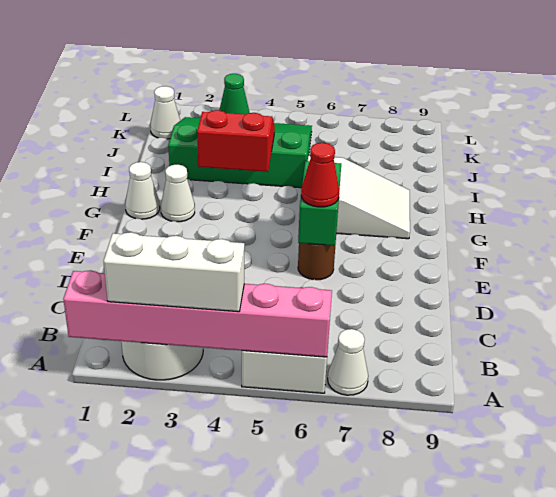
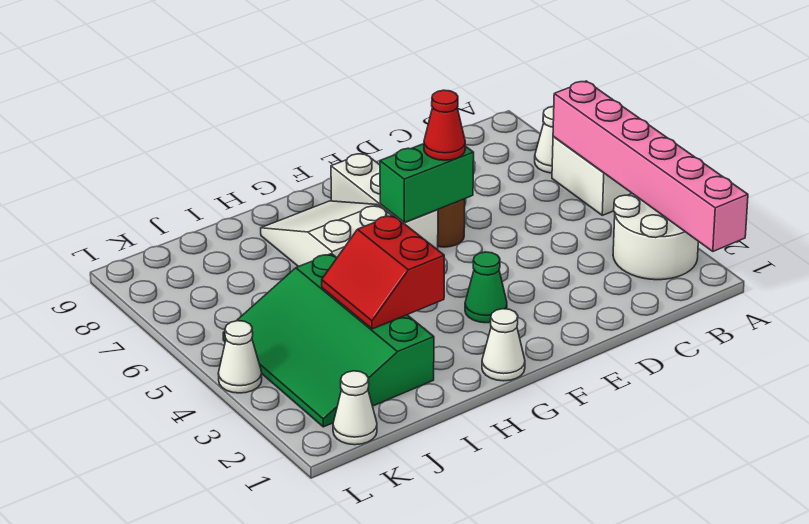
white 1x3 brick [104,232,244,312] -> white 1x3 brick moved to [331,153,438,250]
white 1x1 cone [161,165,195,222] -> white 1x1 cone moved to [218,321,262,393]
green 1x1 cone [219,74,249,115] -> green 1x1 cone moved to [465,252,507,323]

